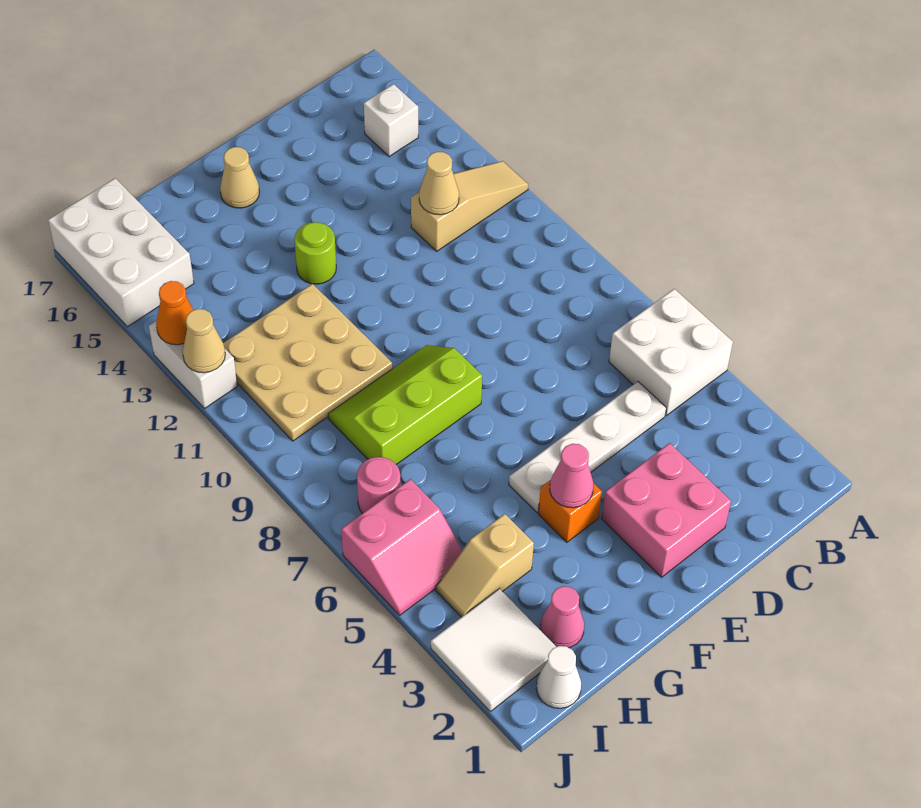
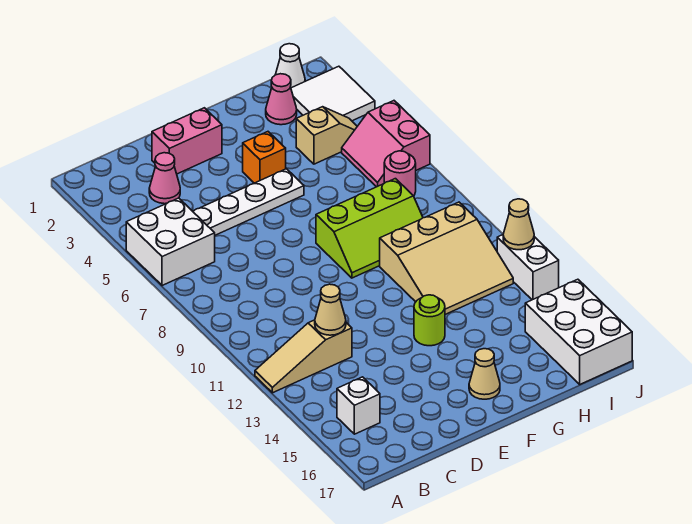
pink 2x2 brick [602,443,731,577] -> pink 1x2 brick [152,108,222,174]
pink 1x1 cone [550,444,594,508] -> pink 1x1 cone moved to [149,153,180,204]
tan 3x3 plate [223,284,392,441] -> tan 3x3 slope [380,202,513,314]
pink 2x2 slope [341,479,462,615] -> pink 2x2 slope turned to [342,101,430,187]
orange 1x1 cone [156,281,193,345] -> none

